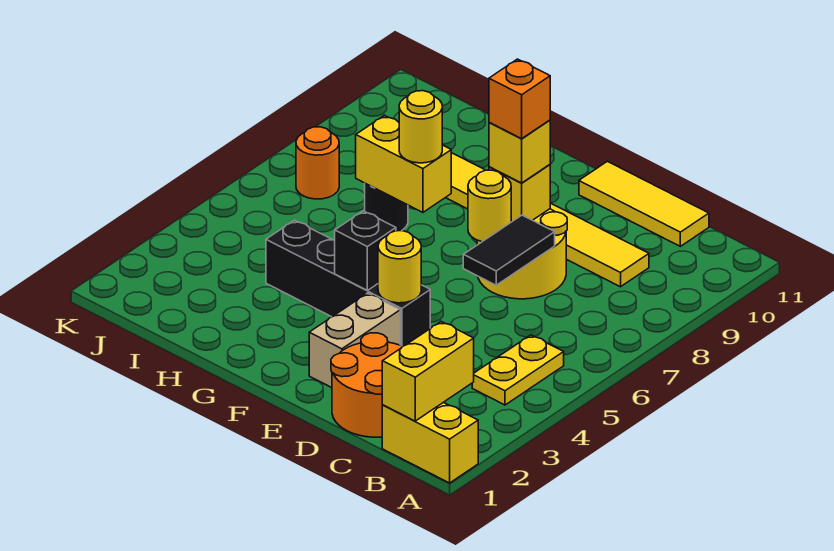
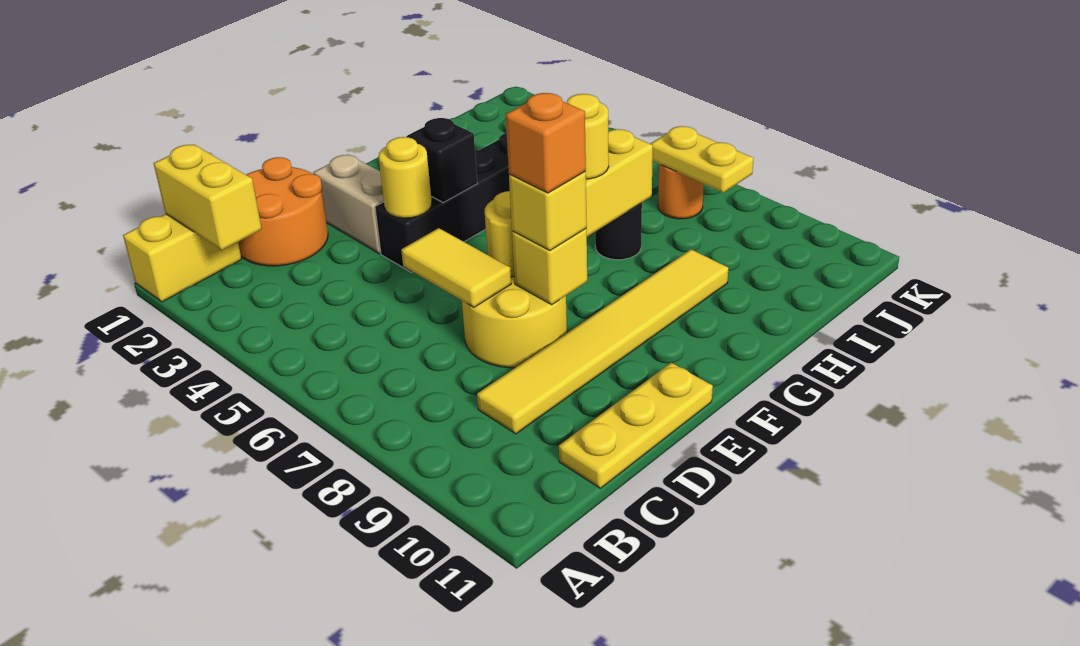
yellow 1x2 plate [472,335,564,405] -> yellow 1x2 plate moved to [650,126,754,193]
yellow 1x3 tile [579,161,709,246] -> yellow 1x3 plate [559,363,713,488]
black 1x2 tile [463,215,555,285] -> yellow 1x2 tile [401,228,511,307]

